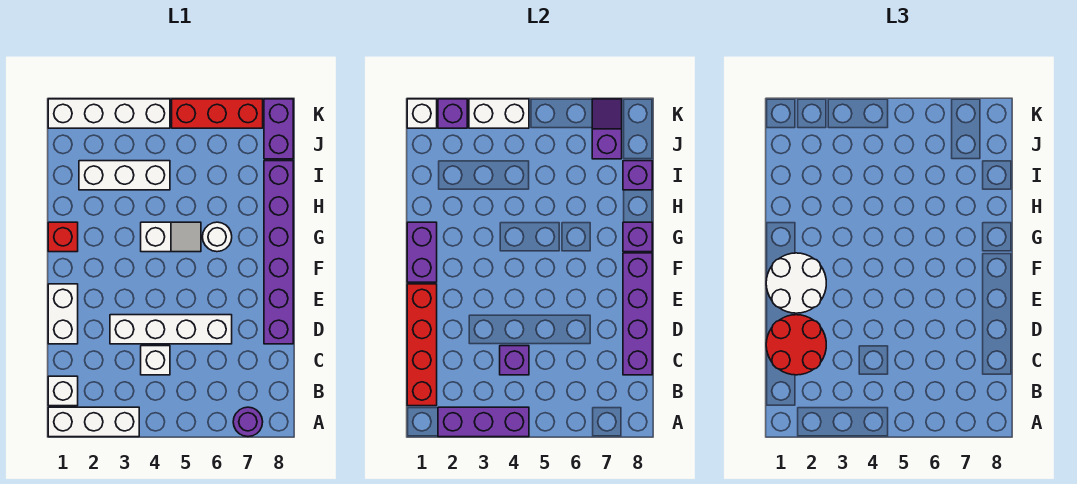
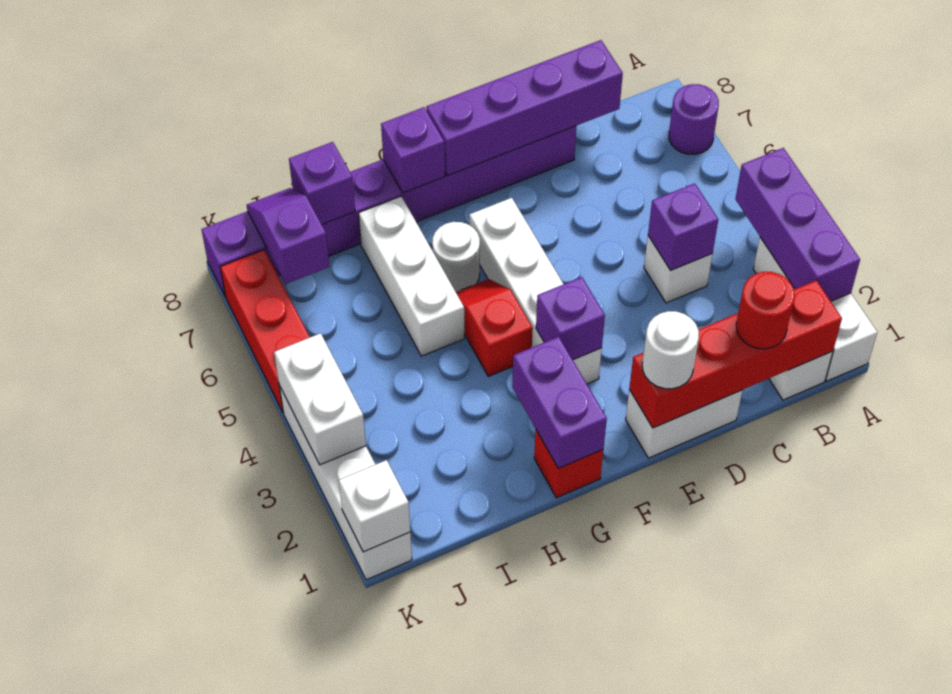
red 2x2 round brick [766,315,826,375] -> red 1x1 round brick [736,272,795,349]
white 1x4 brick [110,315,232,344] -> white 1x4 brick moved to [469,198,602,384]
white 2x2 round brick [766,253,826,313] -> white 1x1 round brick [642,311,699,389]
purple 1x2 brick [407,222,437,282] -> purple 1x2 brick turned to [512,337,607,468]
white 1x2 slope [141,222,201,252] -> red 1x2 slope [456,279,533,376]
white 1x3 brick [79,161,170,190] -> white 1x3 brick moved to [359,196,464,356]
purple 1x2 slope [592,99,622,159] -> purple 1x2 slope turned to [247,188,330,284]
purple 1x1 brick [438,99,467,128] -> purple 1x1 brick moved to [536,277,605,360]

